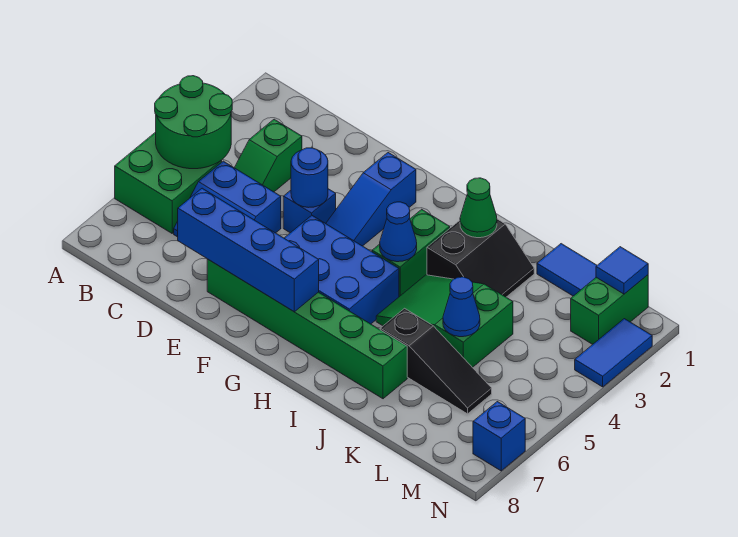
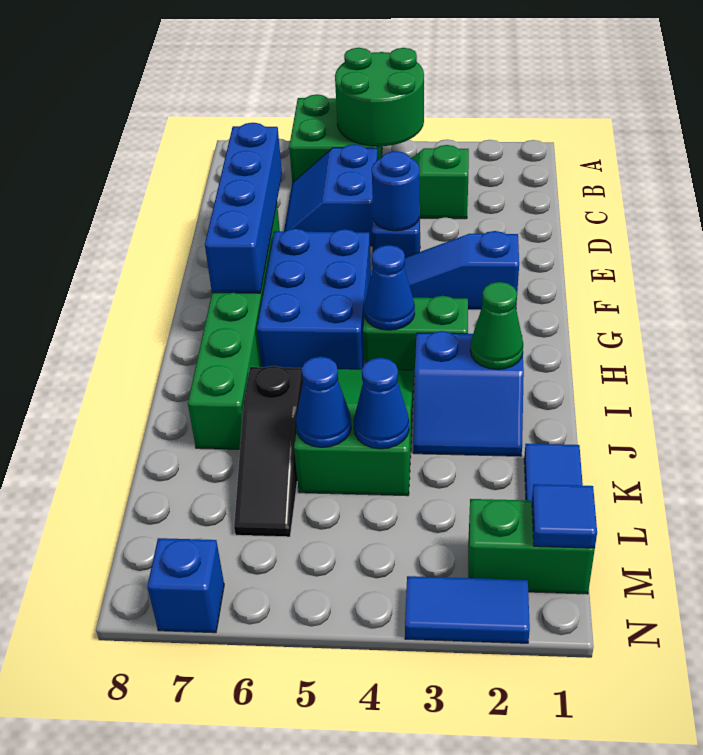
black 2x2 slope [427,219,534,297] -> blue 2x2 slope [413,331,524,456]
none -> blue 1x1 cone [354,358,409,449]

